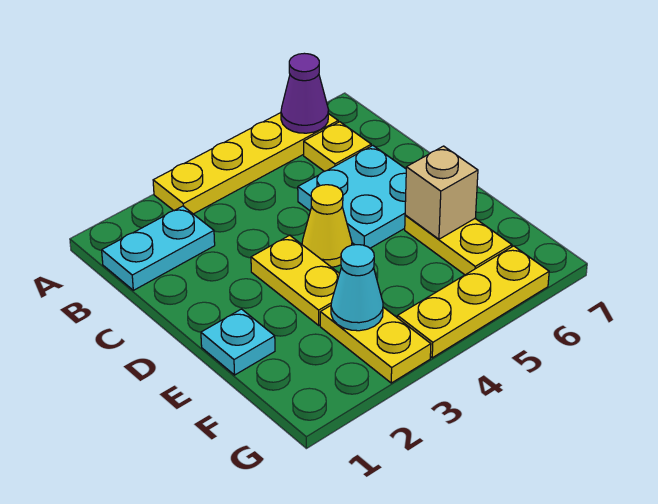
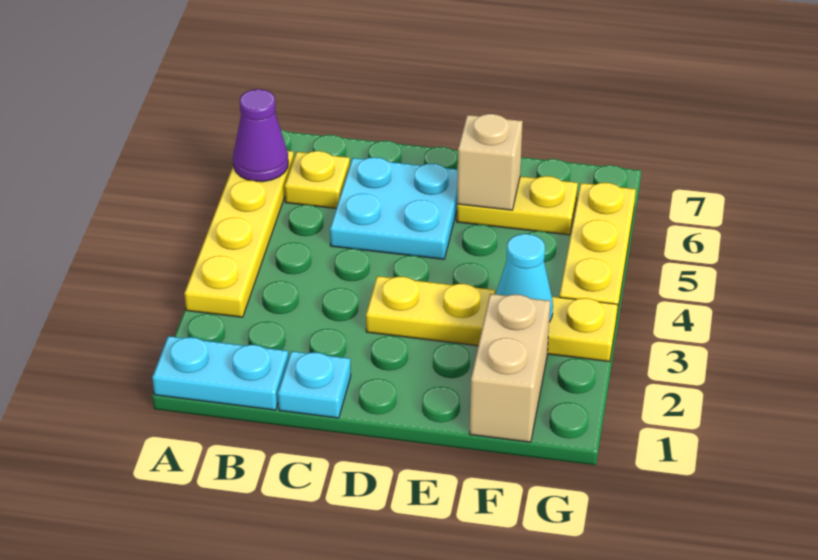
cyan 1x2 plate [102,206,215,290] -> cyan 1x2 plate turned to [152,336,289,410]
yellow 1x1 cone [302,185,352,267] -> none
cyan 1x1 plate [201,309,275,375] -> cyan 1x1 plate moved to [278,351,351,418]
none -> tan 1x2 brick [470,294,550,442]

